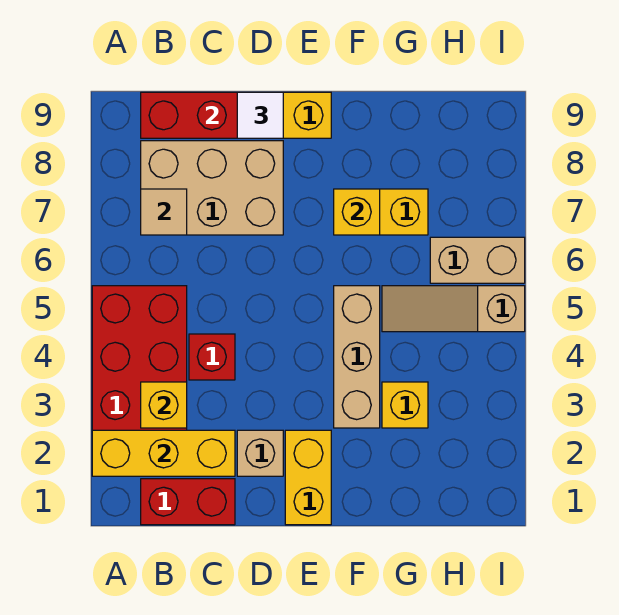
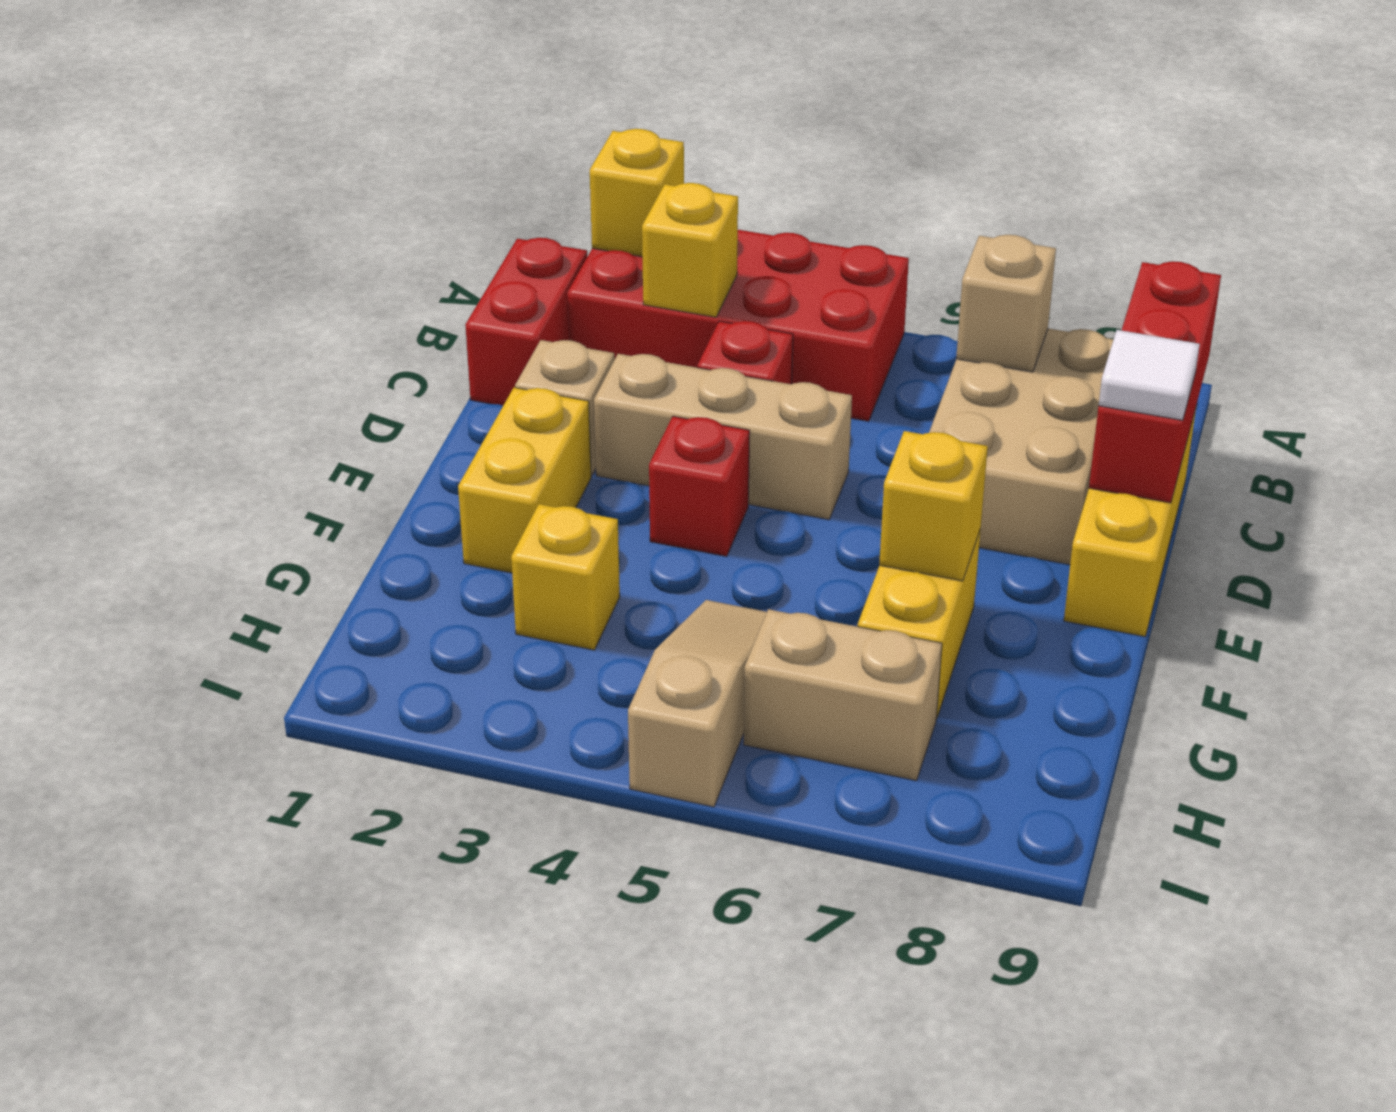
yellow 1x3 brick [92,430,235,476] -> yellow 1x1 brick [590,129,684,257]
tan 1x1 tile [141,189,187,235] -> tan 1x1 brick [956,235,1056,372]
yellow 1x2 brick [285,430,331,525] -> yellow 1x2 brick turned to [458,387,591,573]
none -> red 1x1 brick [649,416,750,556]
tan 1x3 brick [334,286,380,428] -> tan 1x3 brick moved to [594,354,852,520]
tan 1x2 brick [430,237,525,283] -> tan 1x2 brick turned to [744,609,942,781]

